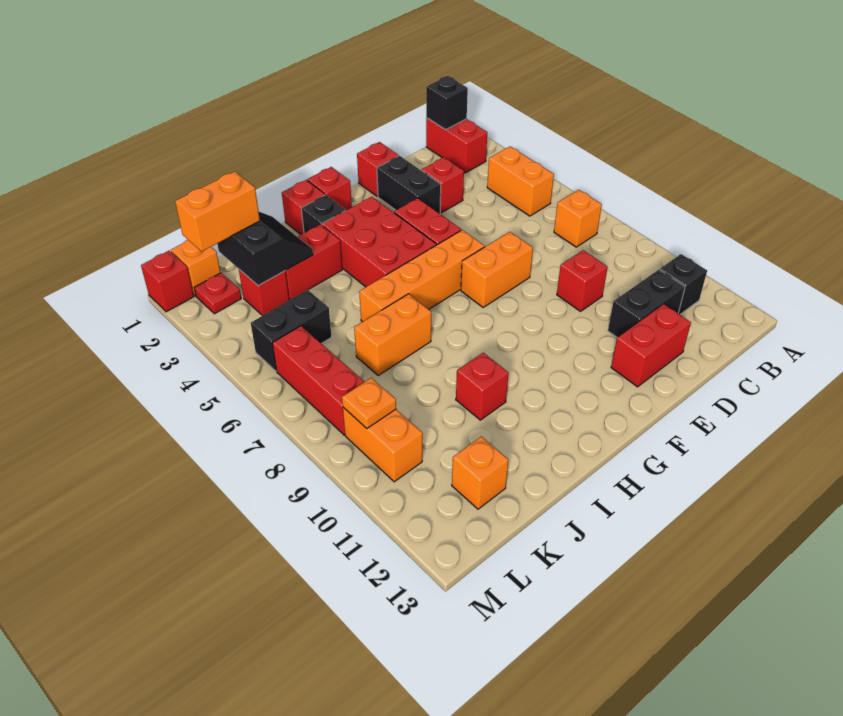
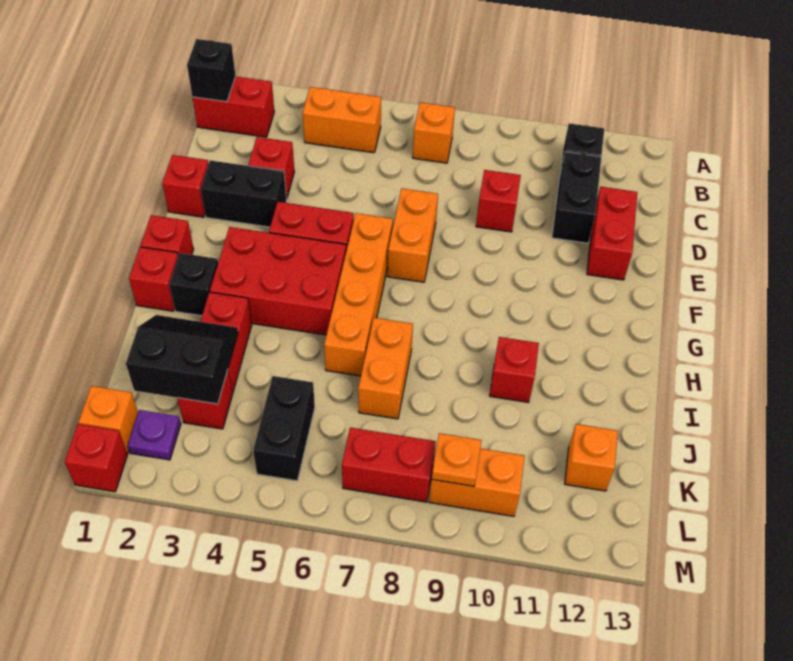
orange 1x2 brick [175,172,260,251] -> none
red 1x1 plate [194,273,241,314] -> purple 1x1 plate [128,410,181,460]
red 1x3 brick [272,326,364,435] -> red 1x2 brick [342,428,436,502]

